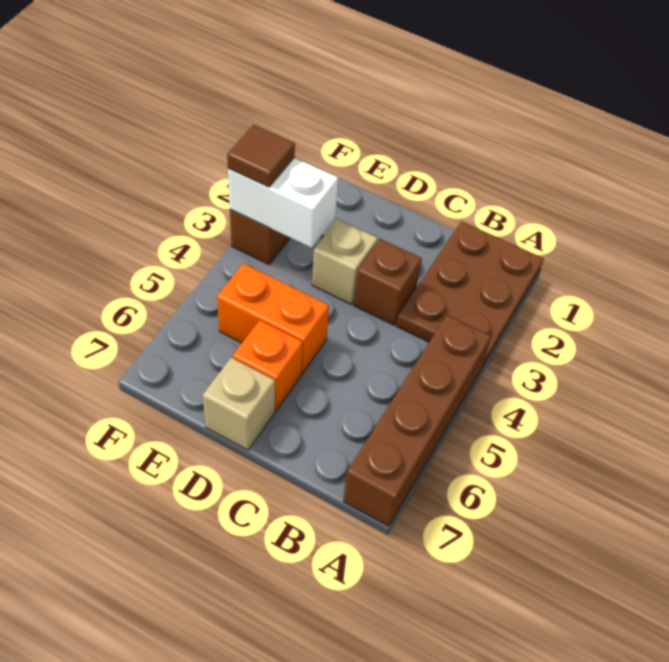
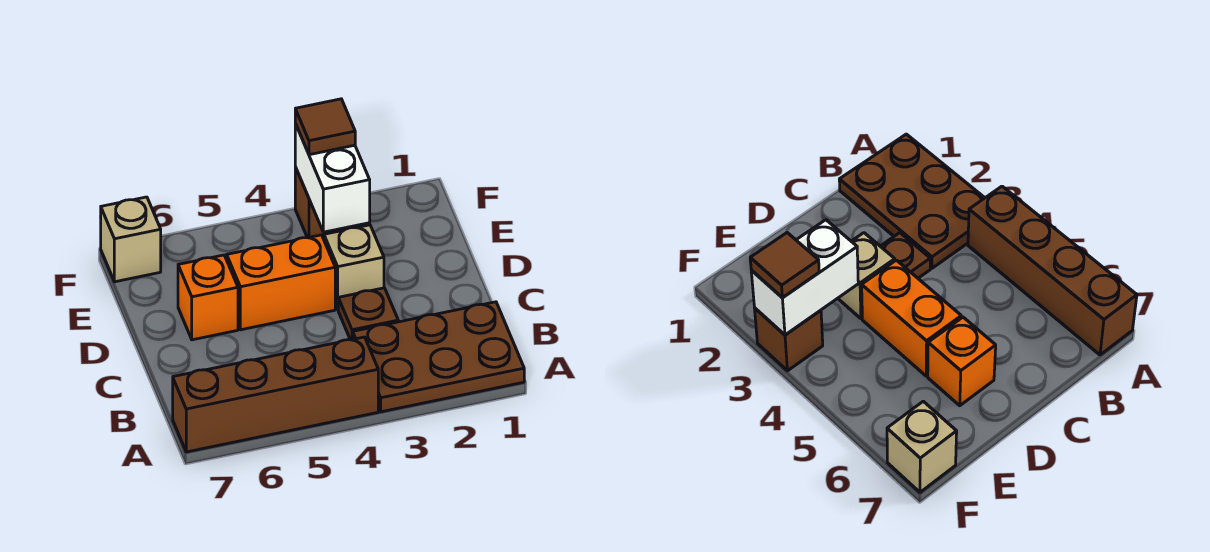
brown 1x1 brick [354,239,422,325] -> brown 1x1 plate [338,288,398,340]
orange 1x2 brick [217,264,329,374] -> orange 1x2 brick turned to [227,235,335,330]
tan 1x1 brick [203,358,275,450] -> tan 1x1 brick moved to [101,197,161,282]

